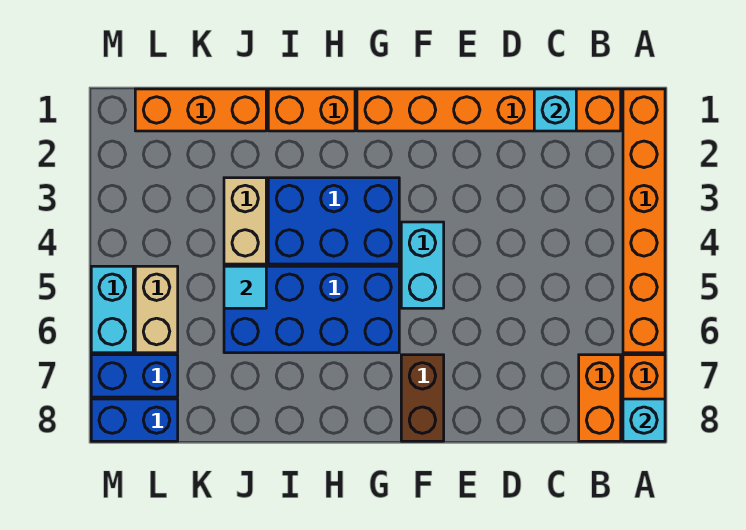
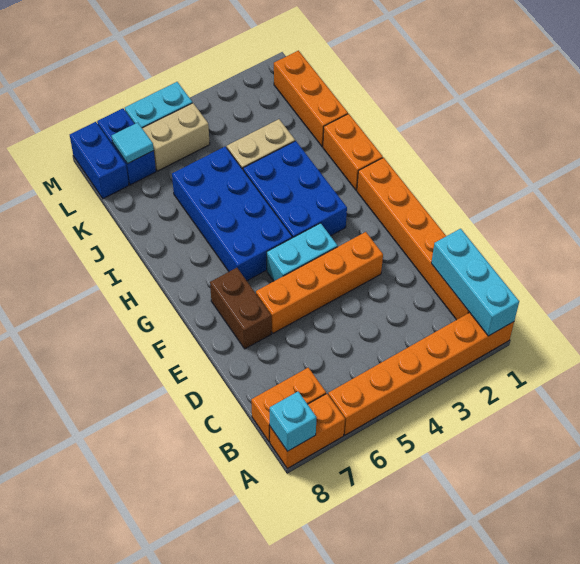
cyan 1x1 brick [534,89,576,131] -> cyan 1x3 brick [431,229,519,336]
none -> orange 1x4 brick [256,232,383,333]
brown 1x2 brick [401,355,444,441] -> brown 1x2 brick turned to [210,268,271,349]
cyan 1x1 tile [224,266,266,308] -> cyan 1x1 tile moved to [112,123,154,164]

